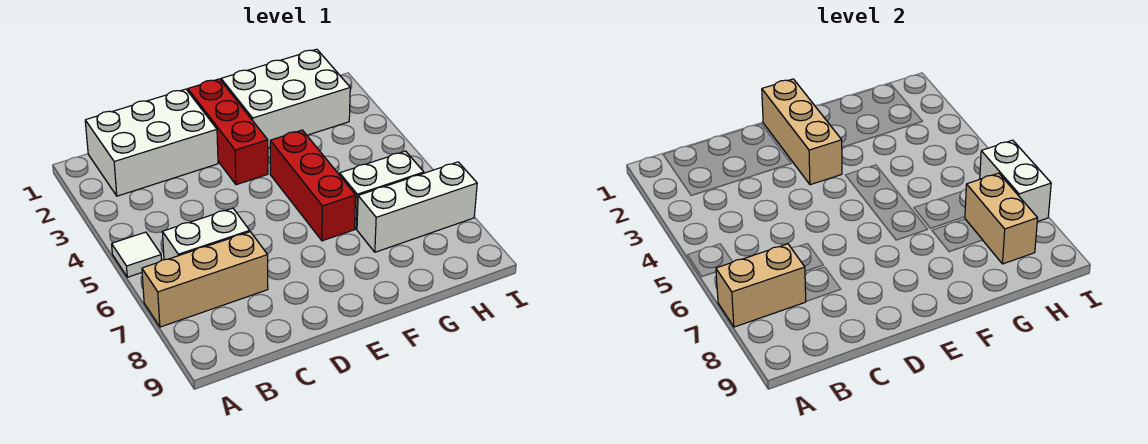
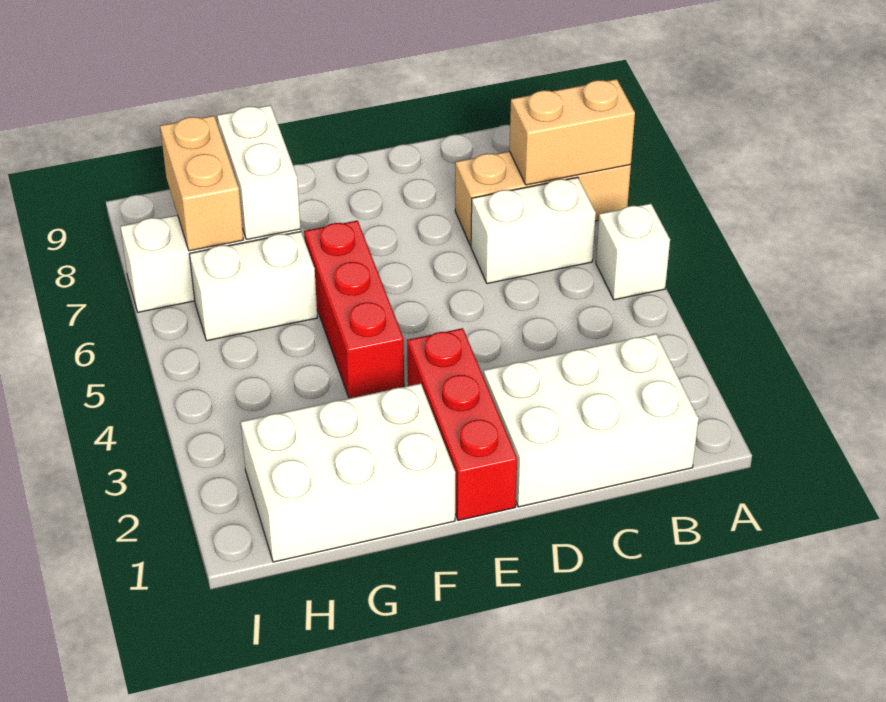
white 1x1 tile [112,232,162,277] -> white 1x1 brick [596,204,670,300]
tan 1x3 brick [762,79,842,185] -> none
white 1x2 brick [980,140,1051,222] -> white 1x2 brick moved to [217,105,301,240]

